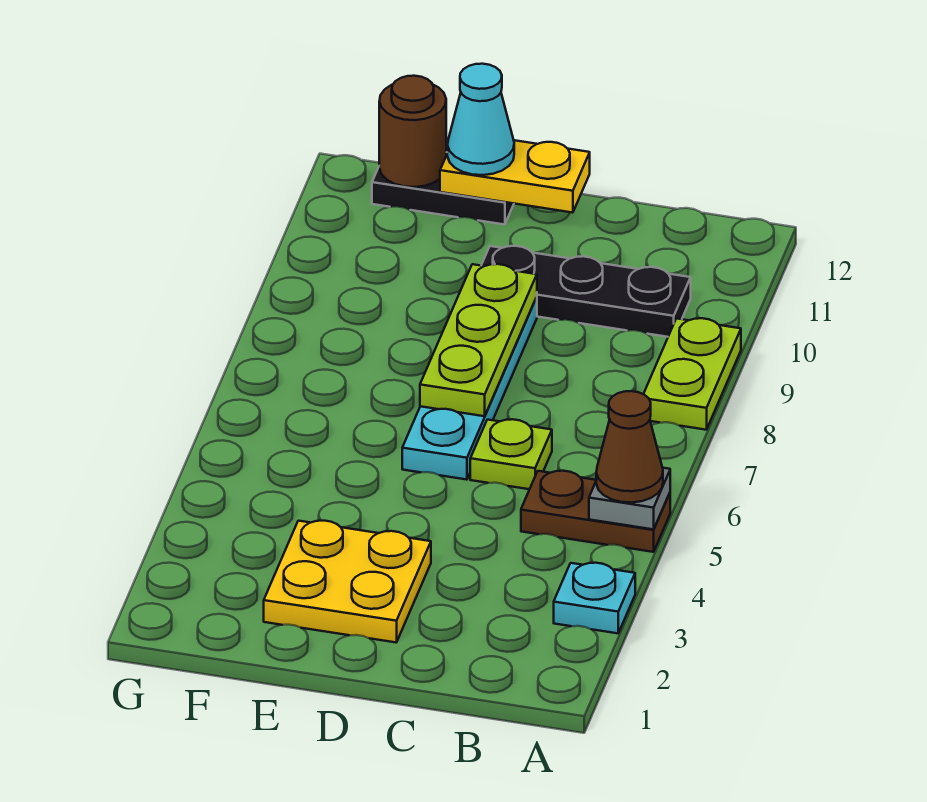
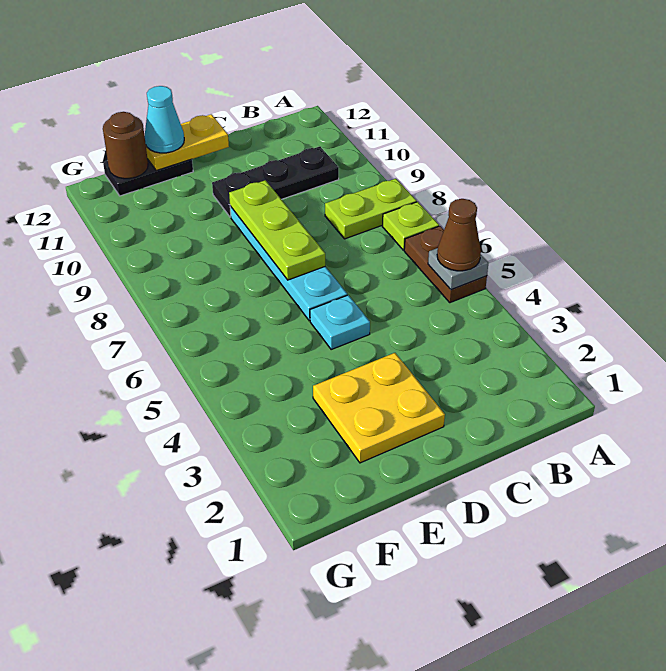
cyan 1x1 plate [554,563,635,633] -> cyan 1x1 plate moved to [310,295,370,349]
brown 1x2 plate [521,471,670,552] -> brown 1x2 plate turned to [404,226,487,303]
lime 1x2 plate [644,318,741,430] -> lime 1x2 plate turned to [325,179,417,239]
lime 1x1 plate [470,419,552,489] -> lime 1x1 plate moved to [382,202,439,250]

